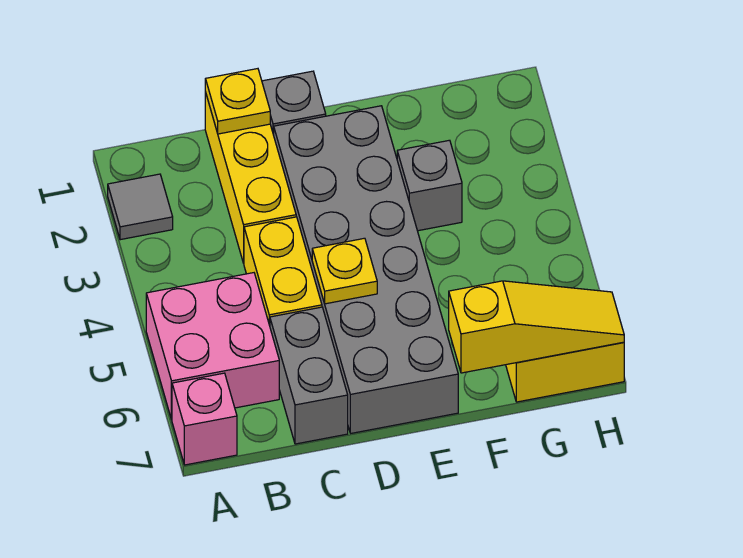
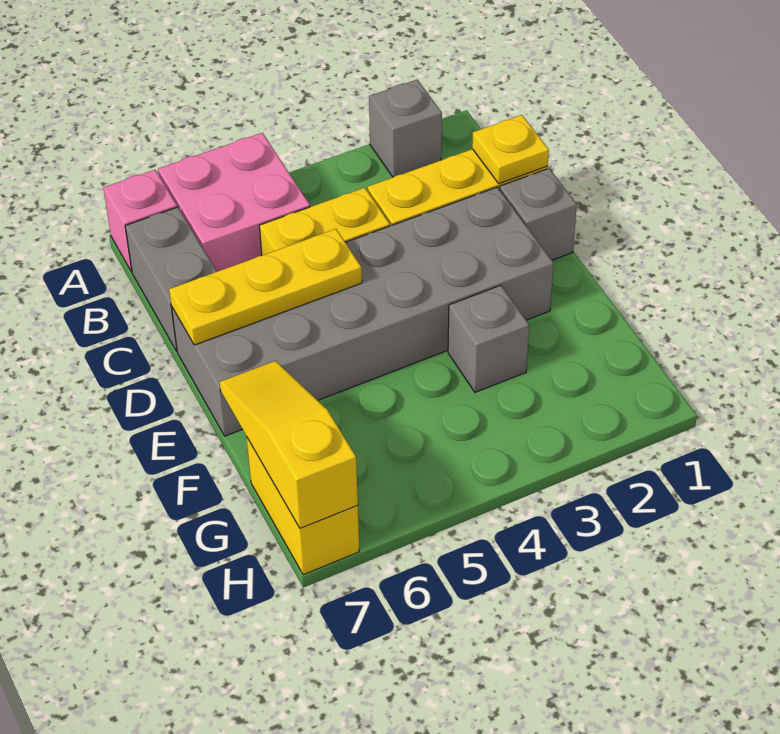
grey 1x1 tile [108,174,173,240] -> grey 1x1 brick [369,80,442,177]
grey 1x2 brick [270,307,348,444] -> grey 1x2 brick turned to [125,207,217,351]
yellow 1x1 plate [312,238,377,304] -> yellow 1x3 plate [169,229,362,345]
yellow 1x3 slope [449,281,624,373] -> yellow 1x3 slope turned to [220,361,358,528]

